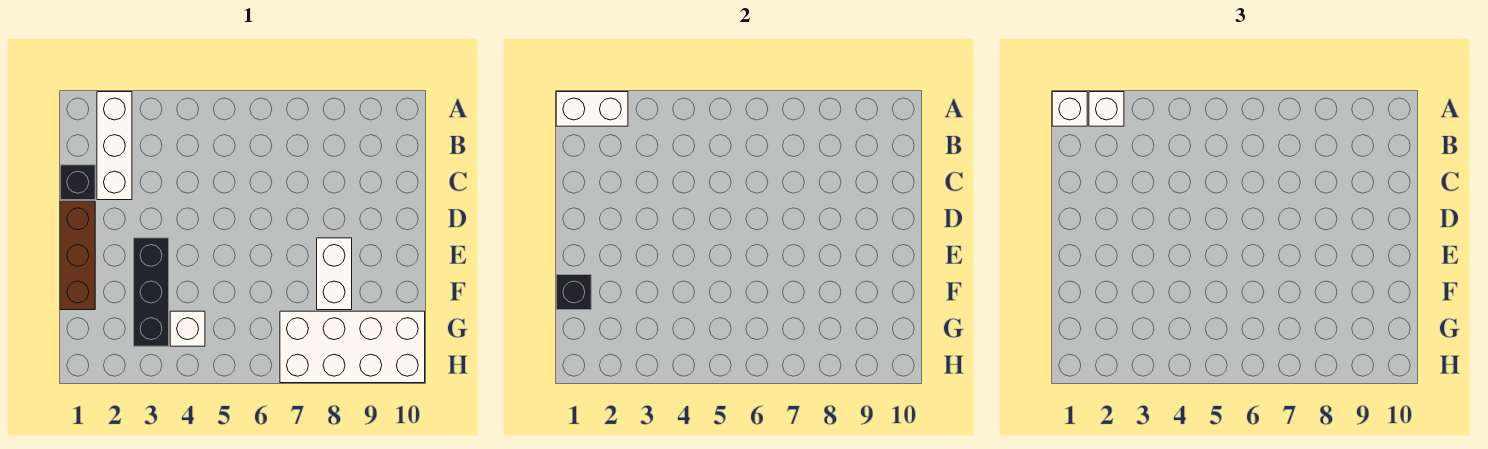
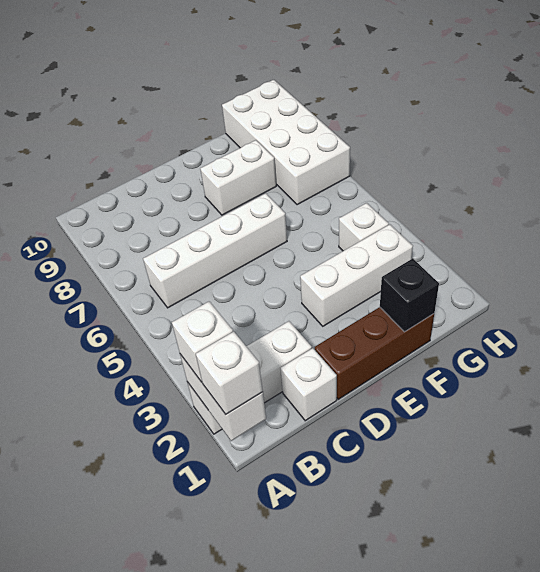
none -> white 1x4 brick [143,193,287,308]
black 1x1 brick [60,165,95,200] -> white 1x1 brick [281,348,337,421]
black 1x3 brick [134,238,169,346] -> white 1x3 brick [300,224,413,326]

